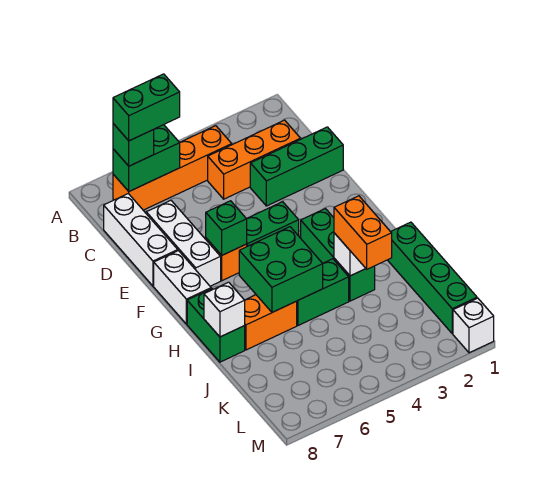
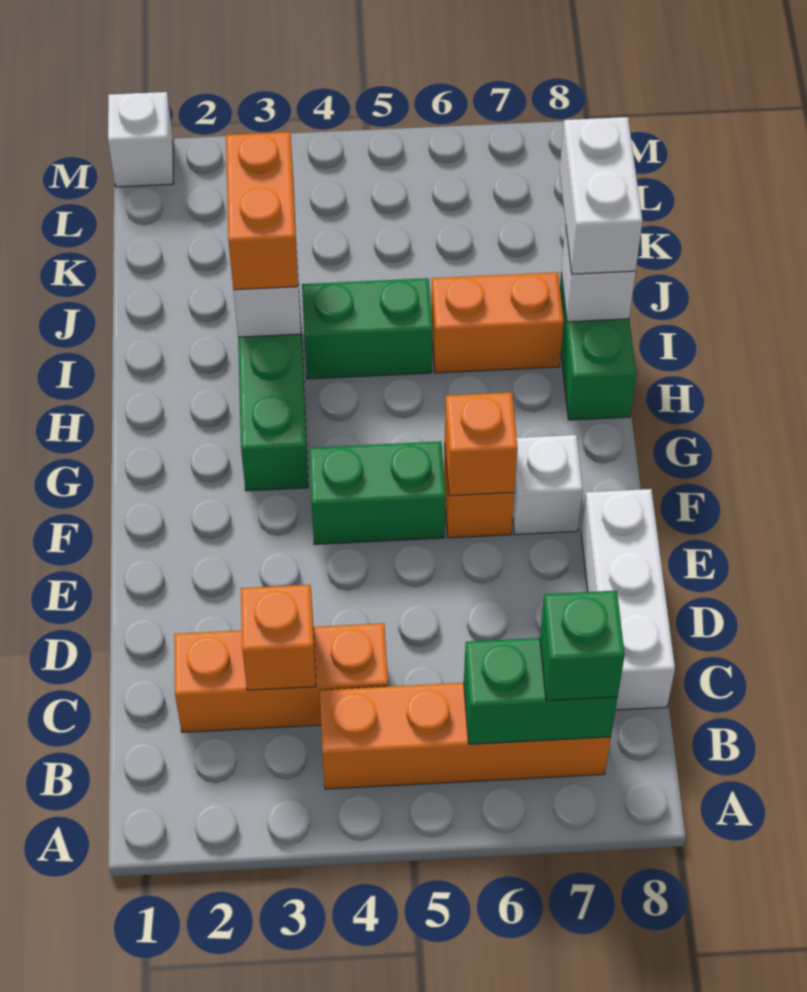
green 1x2 brick [113,74,180,141] -> none
none -> orange 1x1 brick [241,585,316,690]
green 1x3 brick [250,127,343,206] -> none
white 1x3 brick [146,201,221,286] -> white 1x1 brick [513,435,583,535]
green 1x1 brick [206,201,247,255] -> orange 1x1 brick [445,392,518,496]
white 1x2 brick [154,251,211,324] -> white 1x2 brick moved to [560,117,643,274]
green 2x2 brick [239,227,323,312] -> none
green 1x4 brick [388,222,477,334] -> none

